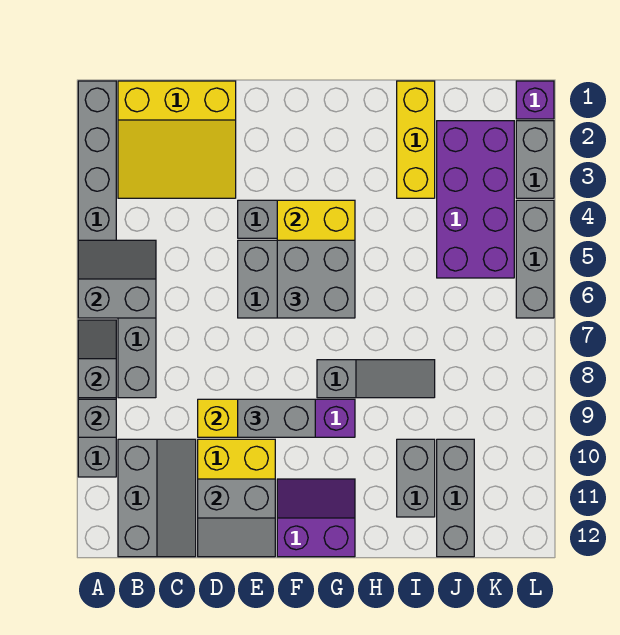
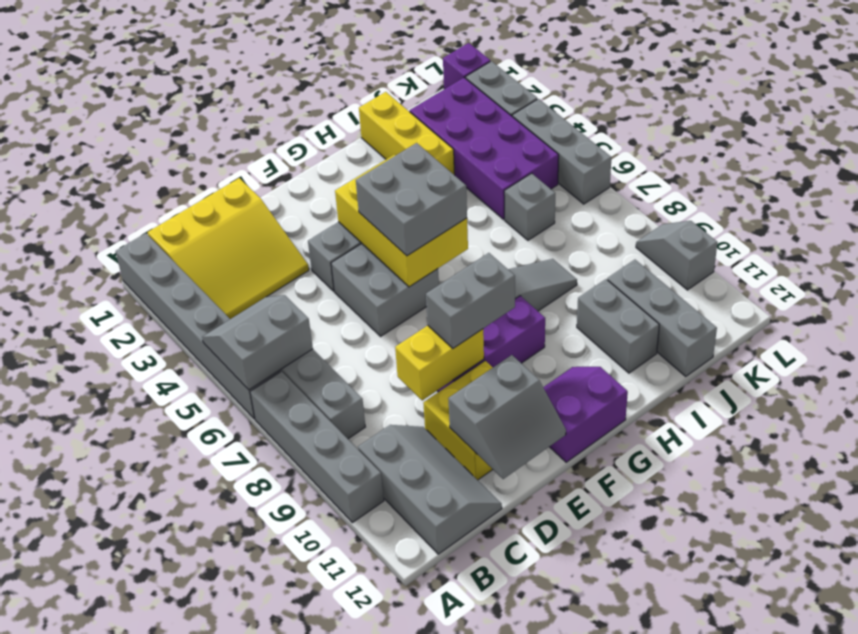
grey 1x2 slope [78,320,116,398] -> grey 1x2 slope moved to [636,221,718,290]
grey 1x1 brick [78,399,116,437] -> grey 1x1 brick moved to [504,173,555,240]

